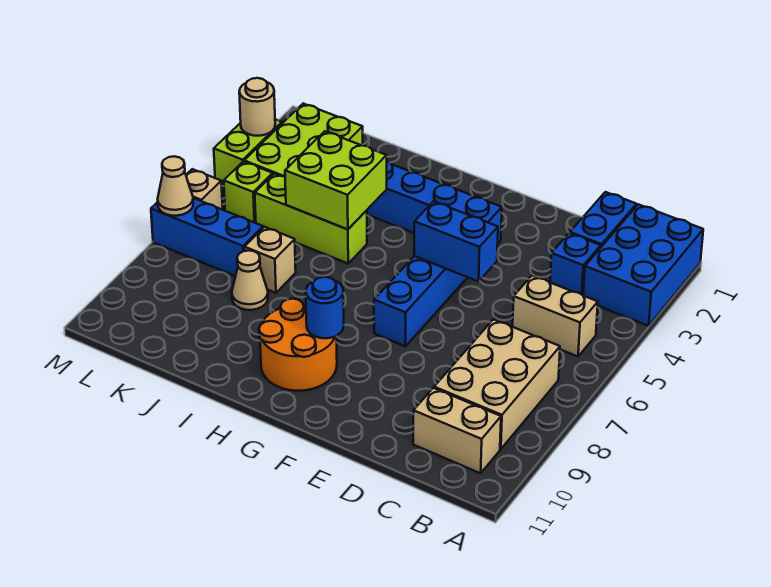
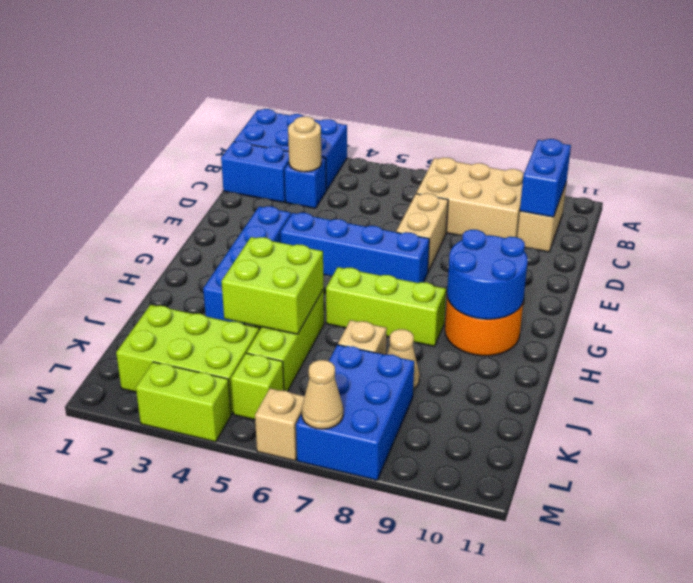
tan 1x2 brick [513,276,598,356] -> tan 1x2 brick moved to [396,193,448,272]
blue 1x2 brick [414,201,498,282] -> blue 1x2 brick moved to [520,139,571,217]
blue 1x1 round brick [306,277,344,338] -> blue 2x2 round brick [447,230,528,319]
none -> lime 1x3 brick [326,267,446,346]
blue 1x3 brick [151,198,263,276] -> blue 2x3 brick [296,345,414,480]
tan 1x1 round brick [239,78,275,136] -> tan 1x1 round brick moved to [288,117,321,172]

